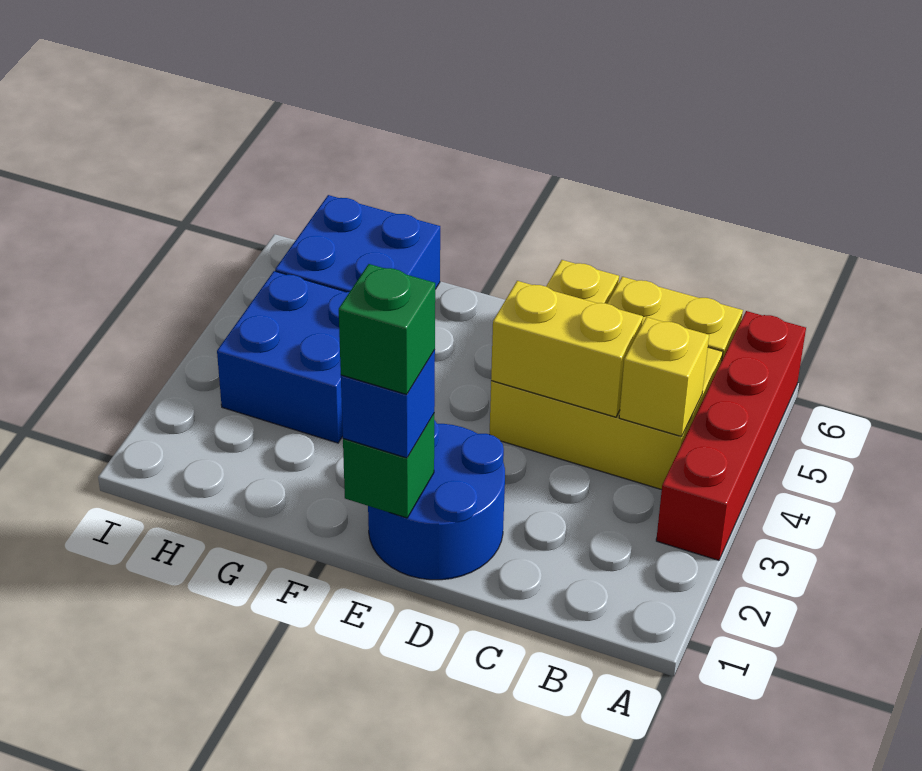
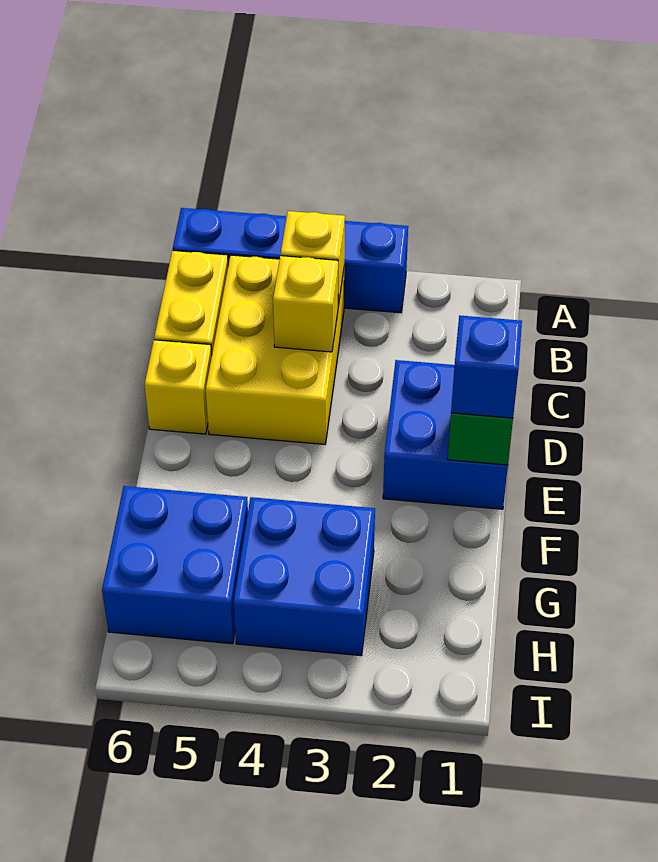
red 1x4 brick [656,311,806,560] -> blue 1x4 brick [173,208,408,313]
yellow 1x2 brick [491,281,643,417] -> yellow 1x1 brick [273,256,338,352]
blue 2x2 round brick [368,420,505,580] -> blue 2x2 brick [383,360,508,509]
green 1x1 brick [339,264,435,395] -> none

